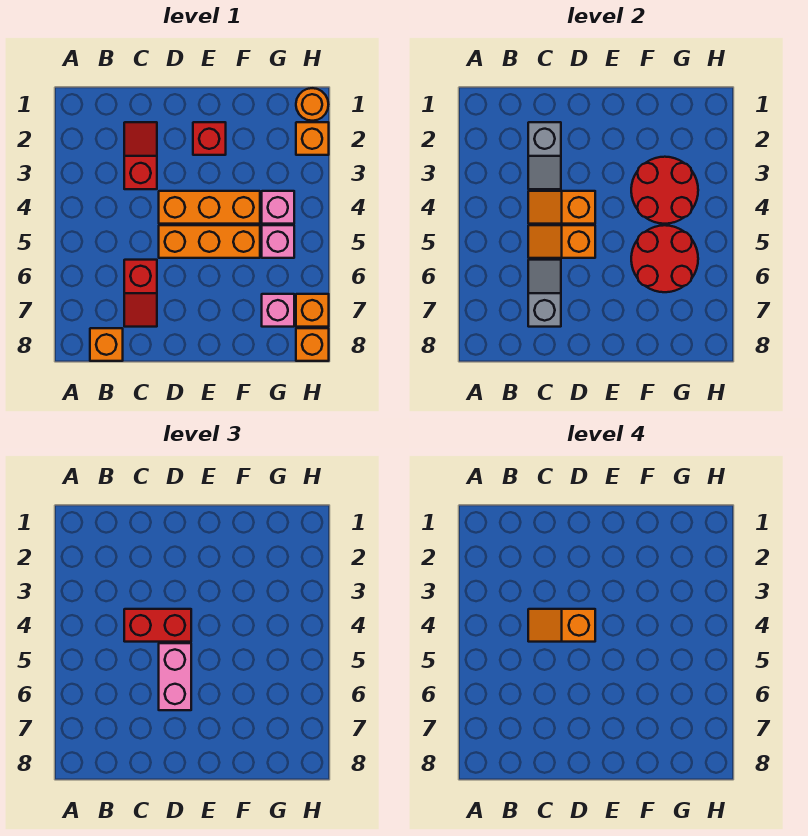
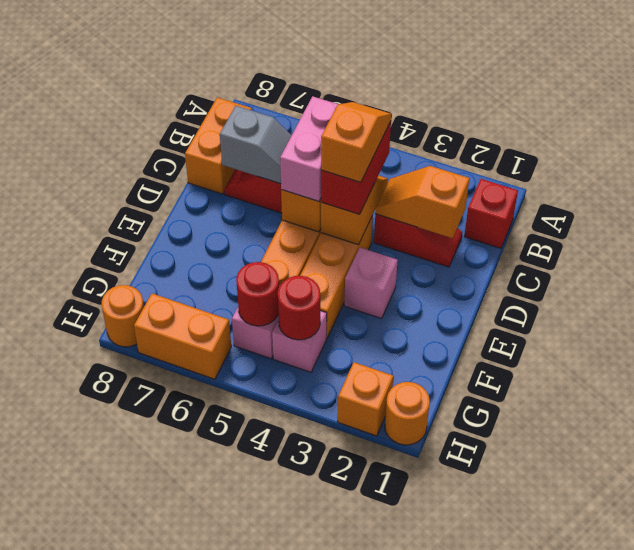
orange 1x1 brick [90,328,123,361] -> orange 1x2 brick [185,97,252,194]
grey 1x2 slope [528,122,561,189] -> orange 1x2 slope [375,166,469,238]
pink 1x2 brick [159,643,191,710] -> pink 1x2 brick turned to [280,96,338,201]
red 1x1 brick [193,122,226,155] -> red 1x1 brick moved to [464,179,518,248]
red 2x2 round brick [631,157,698,224] -> red 1x1 round brick [278,276,320,340]
red 2x2 round brick [631,225,698,292] -> red 1x1 round brick [236,262,279,326]
pink 1x1 brick [262,294,294,327] -> pink 1x1 brick moved to [344,248,398,319]
orange 1x1 brick [296,294,329,327] -> orange 1x2 brick [134,293,231,379]
orange 1x1 brick [296,328,329,361] -> orange 1x1 round brick [102,285,144,347]

